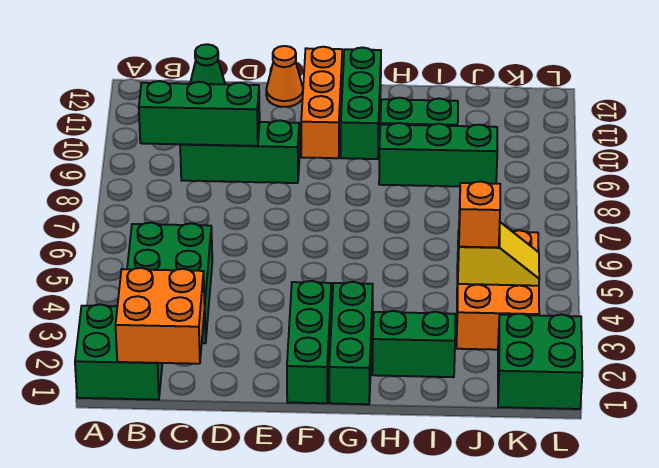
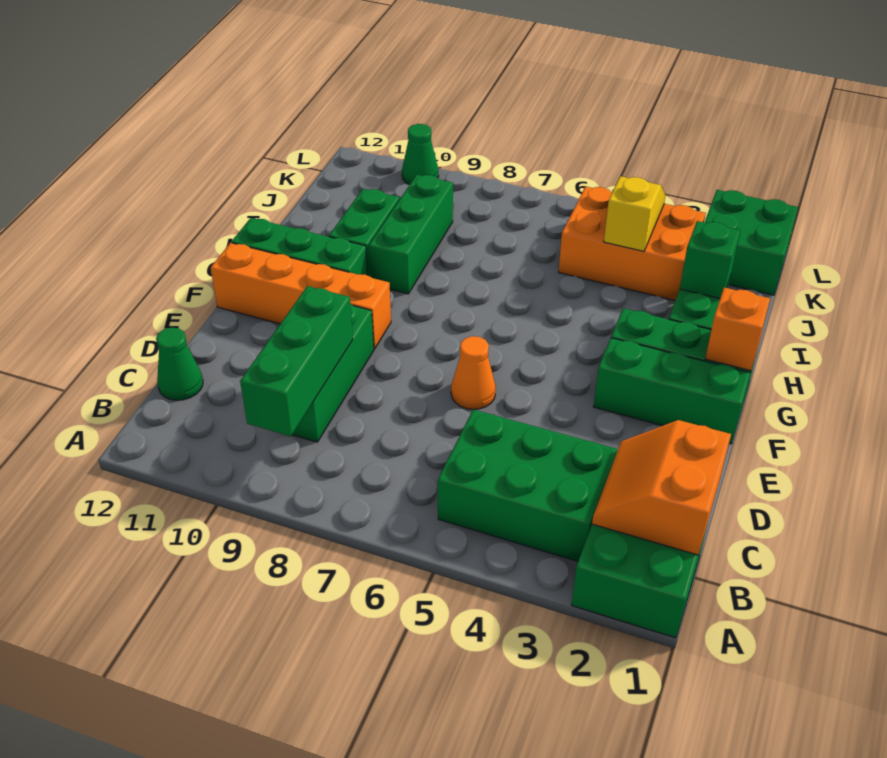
orange 2x2 brick [116,268,205,364] -> orange 2x2 slope [592,420,731,555]
orange 1x1 cone [266,46,303,107] -> orange 1x1 cone moved to [451,336,496,409]
orange 1x3 brick [301,47,342,158] -> orange 1x4 brick [211,243,391,349]
none -> green 1x1 brick [680,221,740,298]
orange 1x1 brick [459,181,500,247] -> orange 1x1 brick moved to [705,288,770,371]
none -> green 1x1 cone [402,124,439,185]

